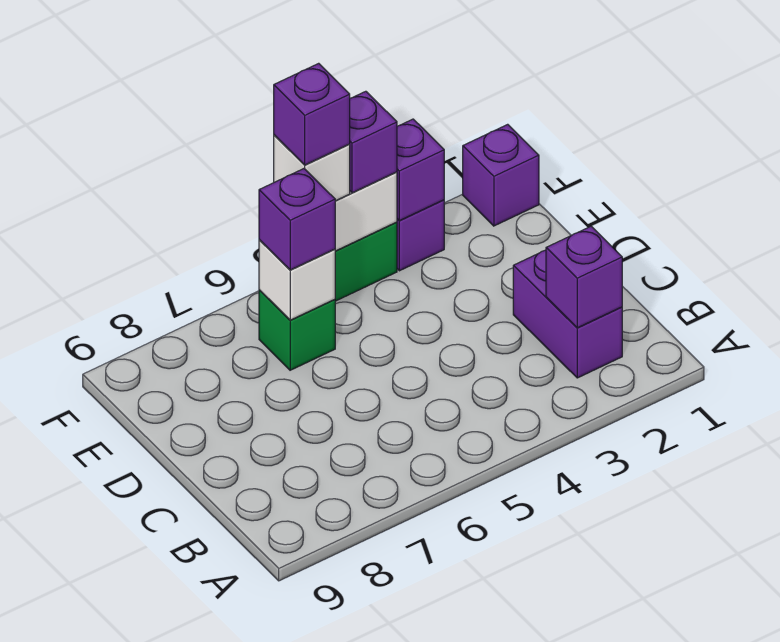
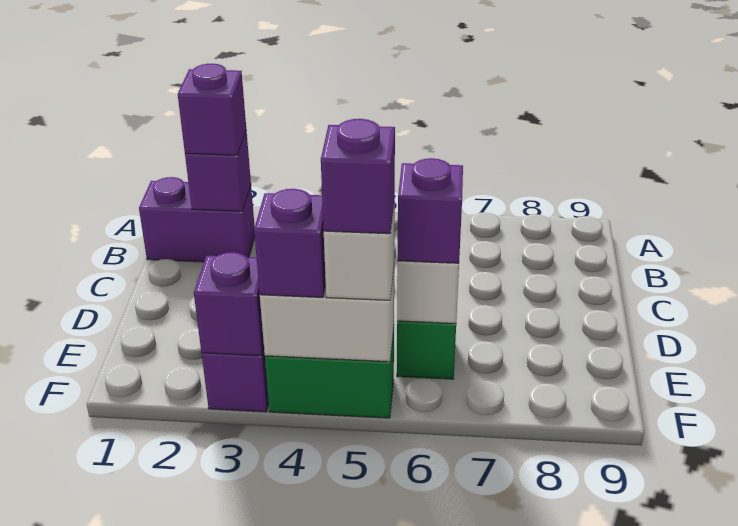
purple 1x2 brick [513,250,622,378] -> purple 1x2 brick turned to [139,177,255,262]
purple 1x1 brick [463,124,539,226] -> purple 1x1 brick moved to [178,64,246,155]

